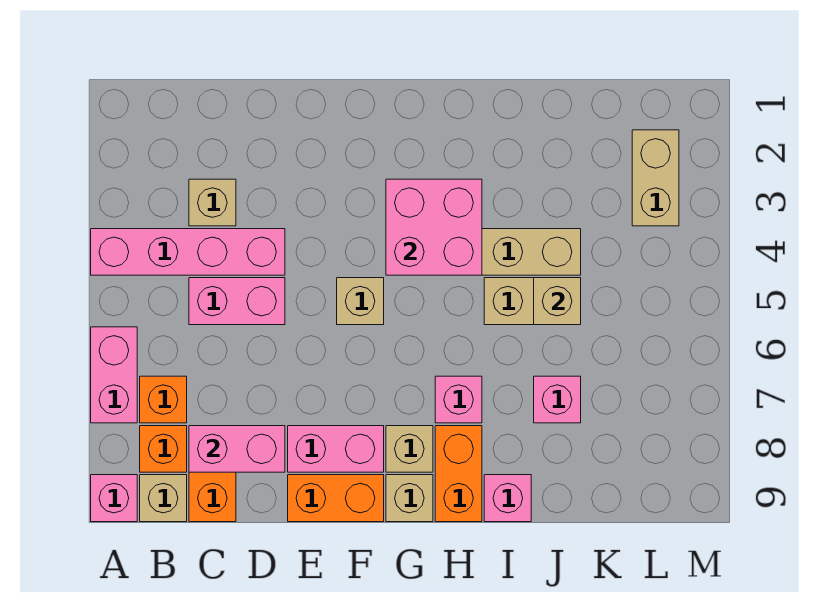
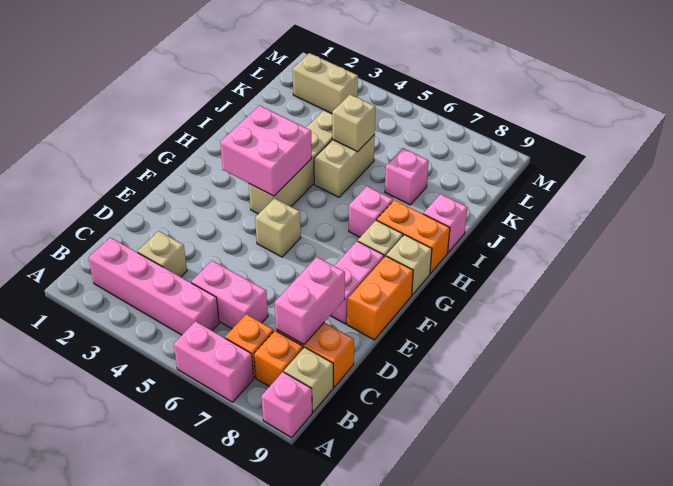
pink 1x4 brick [91,229,285,275] -> pink 1x4 brick turned to [88,237,219,335]
pink 1x2 brick [189,278,285,325] -> pink 1x2 brick turned to [191,261,268,329]

